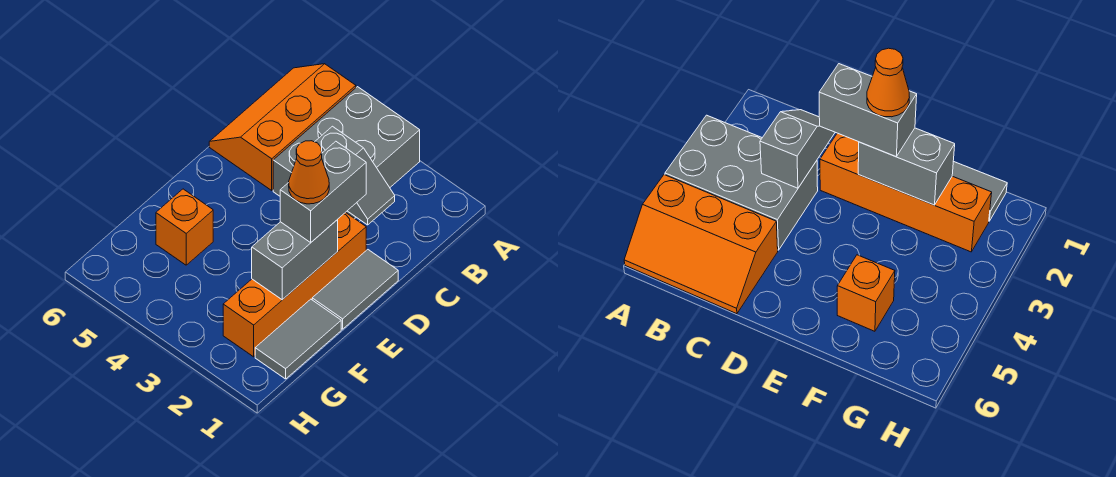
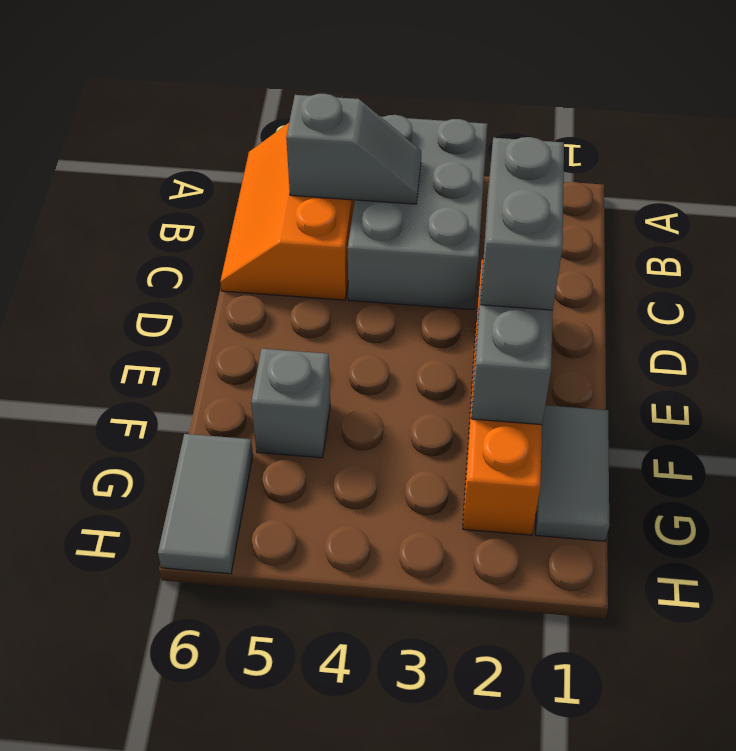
grey 1x2 slope [315,126,395,225] -> grey 1x2 slope moved to [286,94,421,204]
grey 1x2 tile [312,250,398,329] -> grey 1x2 tile moved to [158,434,253,574]
orange 1x1 cone [289,141,329,204] -> none
orange 1x1 brick [156,189,213,265] -> grey 1x1 brick [251,349,330,458]

